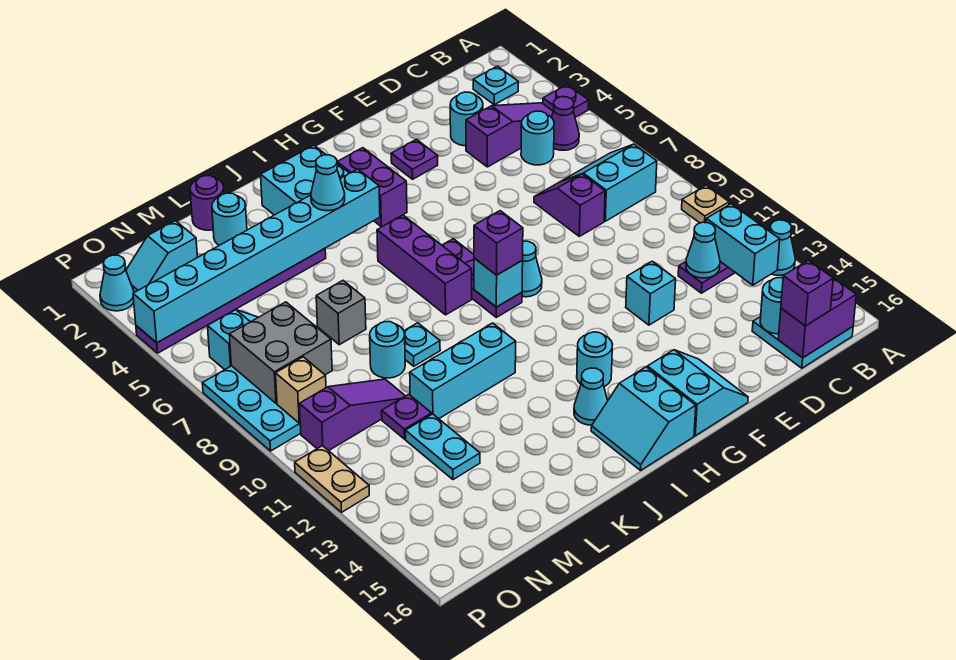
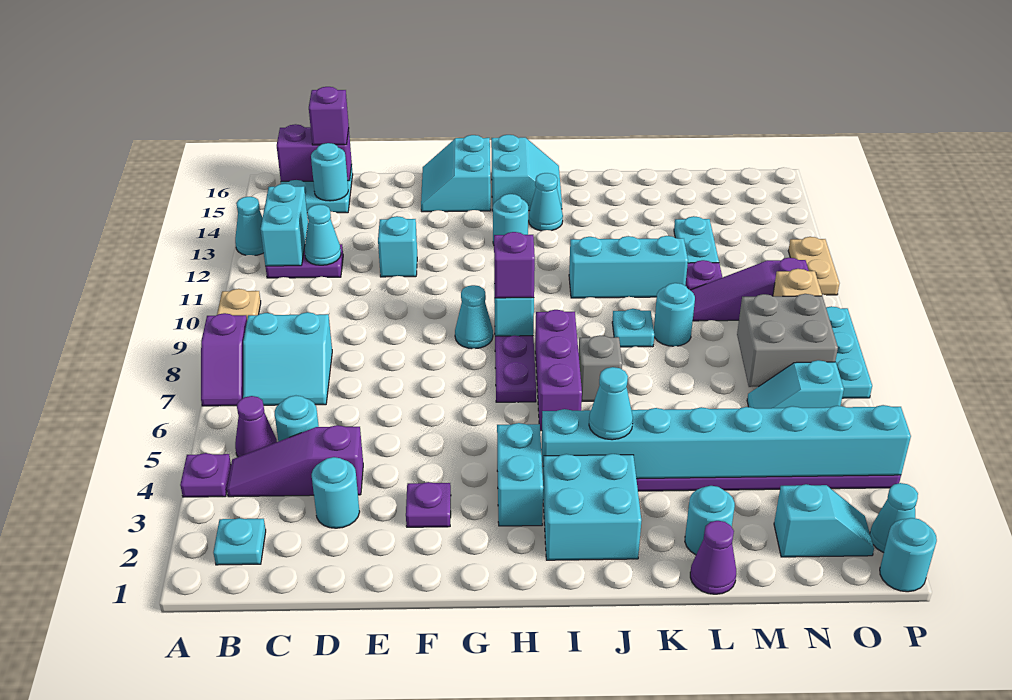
purple 1x2 slope [534,174,605,236] -> purple 1x2 slope moved to [201,313,247,406]
purple 1x2 brick [337,148,407,227] -> cyan 1x2 brick [497,423,543,526]
purple 1x1 round brick [190,176,224,230] -> purple 1x1 cone [690,521,736,594]
grey 1x1 brick [316,281,366,345] -> grey 1x1 brick moved to [579,335,622,401]
none -> cyan 1x1 round brick [880,518,937,592]

